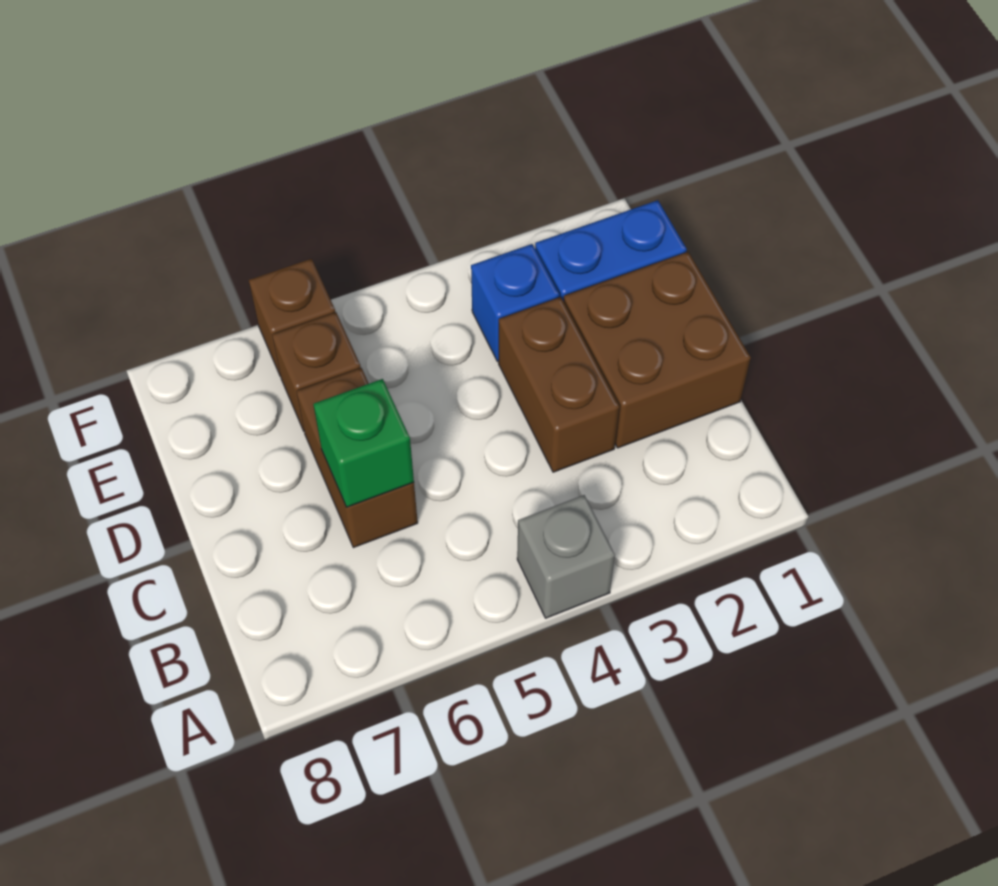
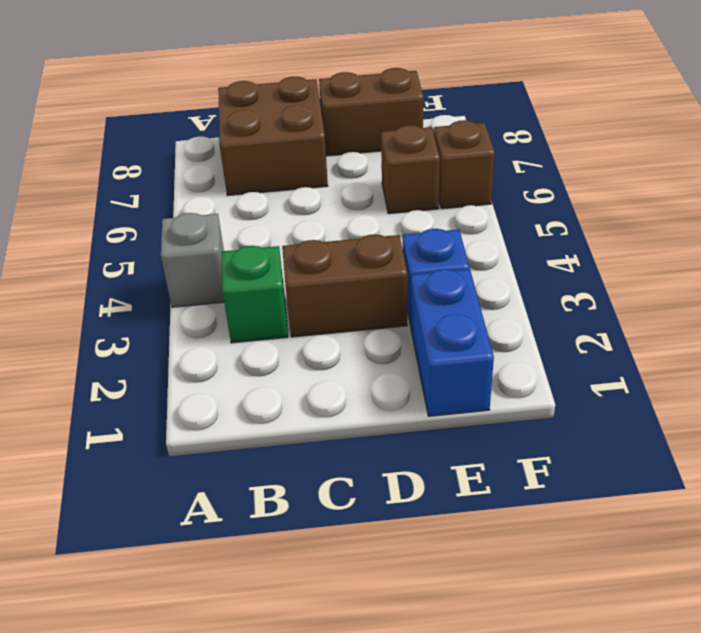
brown 2x2 brick [564,252,751,448] -> brown 2x2 brick moved to [218,77,328,196]
brown 1x2 brick [296,368,418,548] -> brown 1x2 brick moved to [319,68,423,156]
green 1x1 brick [313,379,414,507] -> green 1x1 brick moved to [222,246,288,343]

